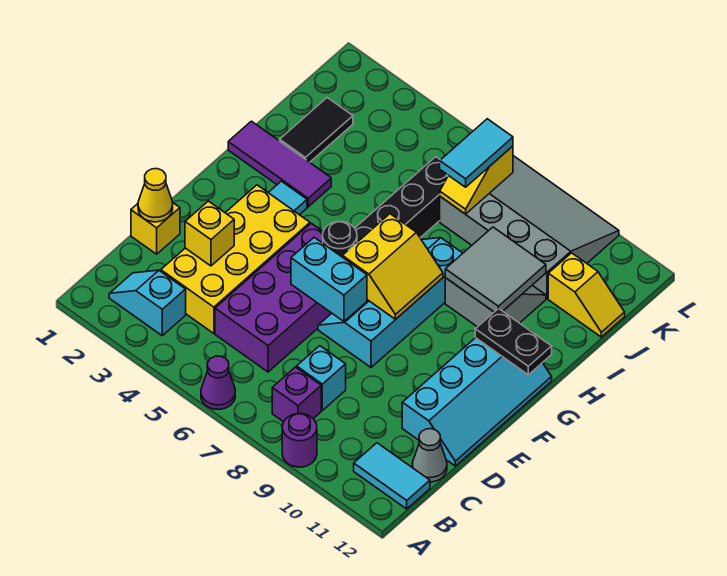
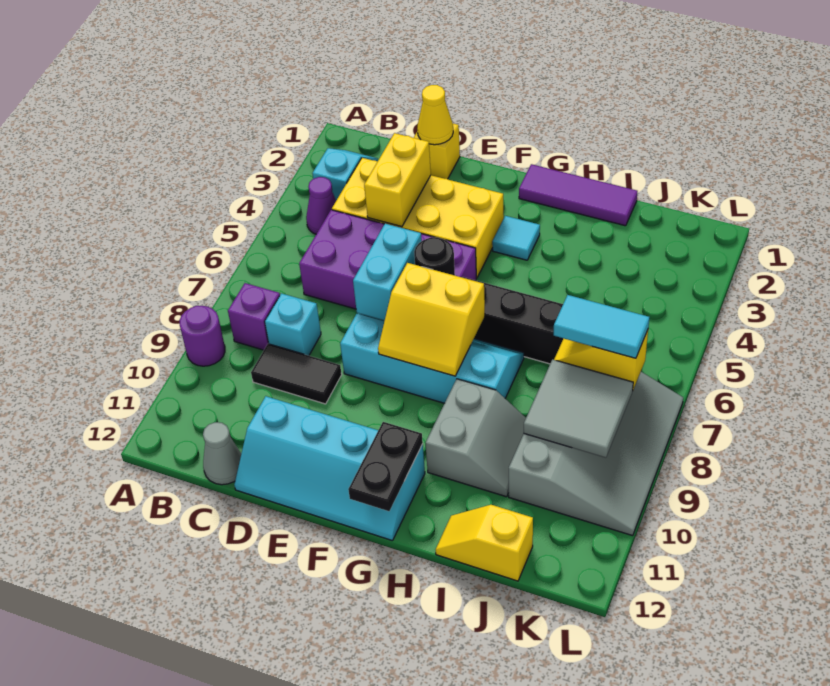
purple 1x1 cone [201,356,235,409] -> purple 1x1 cone moved to [306,177,336,234]
cyan 1x2 tile [354,443,430,509] -> none
yellow 1x1 brick [185,201,234,266] -> yellow 1x2 brick [364,133,431,227]
purple 1x3 tile [228,121,331,207] -> purple 1x3 tile turned to [519,164,637,226]
grey 2x2 tile [445,227,546,312] -> grey 2x2 tile moved to [524,360,633,458]
black 1x2 tile [280,98,353,162] -> black 1x2 tile moved to [251,344,342,404]
yellow 1x2 slope [548,253,625,337] -> yellow 1x2 slope turned to [436,505,533,581]

